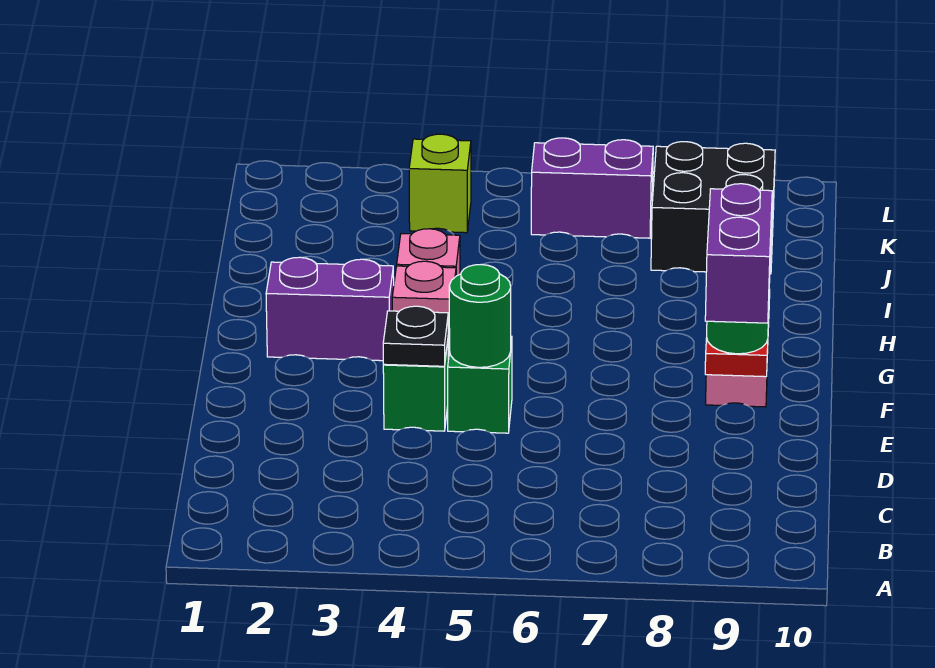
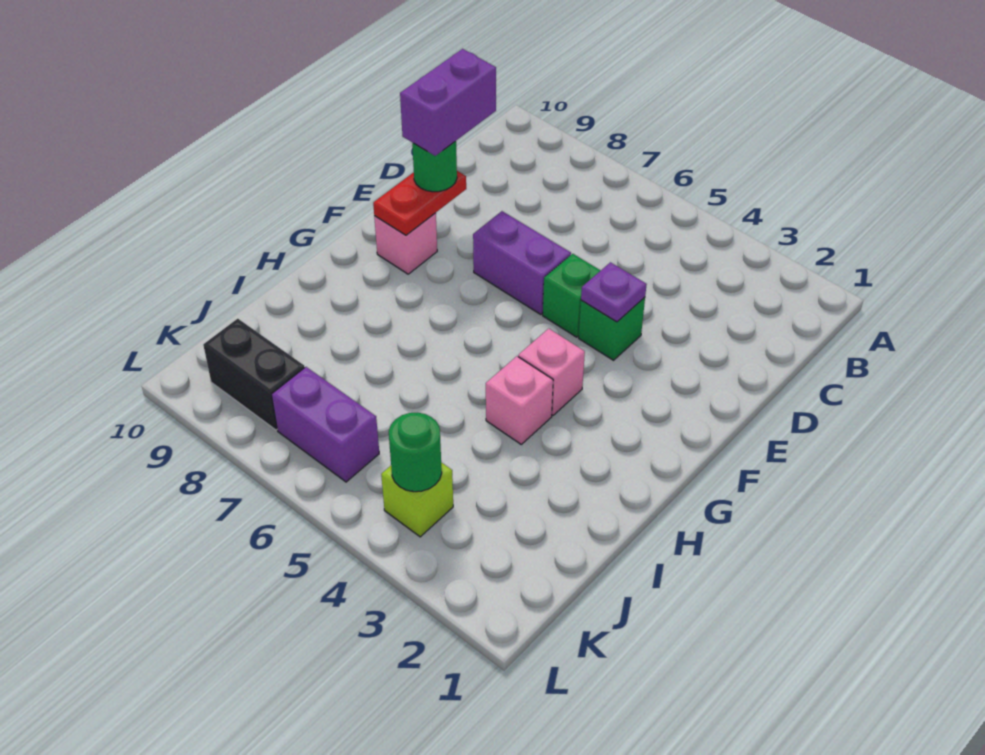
black 1x1 plate [383,306,448,366] -> purple 1x1 plate [581,262,647,322]
green 1x1 round brick [449,265,511,367] -> green 1x1 round brick moved to [389,413,442,492]
purple 1x2 brick [266,257,394,361] -> purple 1x2 brick moved to [473,211,571,315]
black 2x2 brick [651,142,775,274] -> black 1x2 brick [203,319,305,430]

